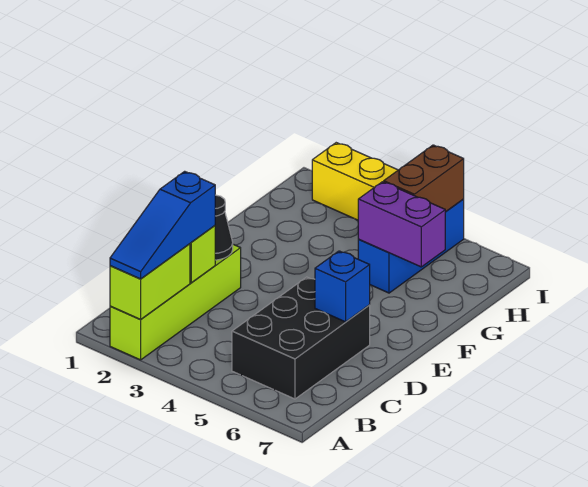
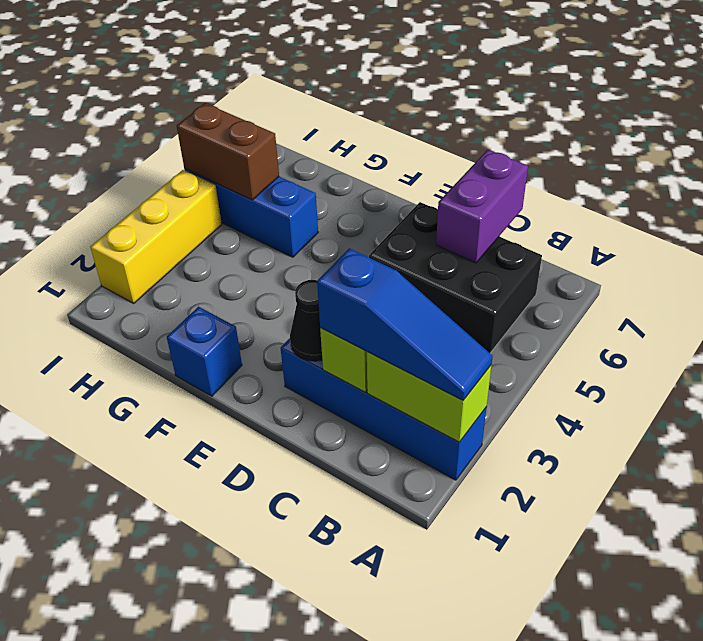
lime 1x4 brick [110,244,241,360] -> blue 1x4 brick [281,338,487,480]
blue 1x1 brick [315,251,370,322] -> blue 1x1 brick moved to [167,307,242,396]
purple 1x2 brick [358,182,445,267] -> purple 1x2 brick moved to [436,150,528,263]

